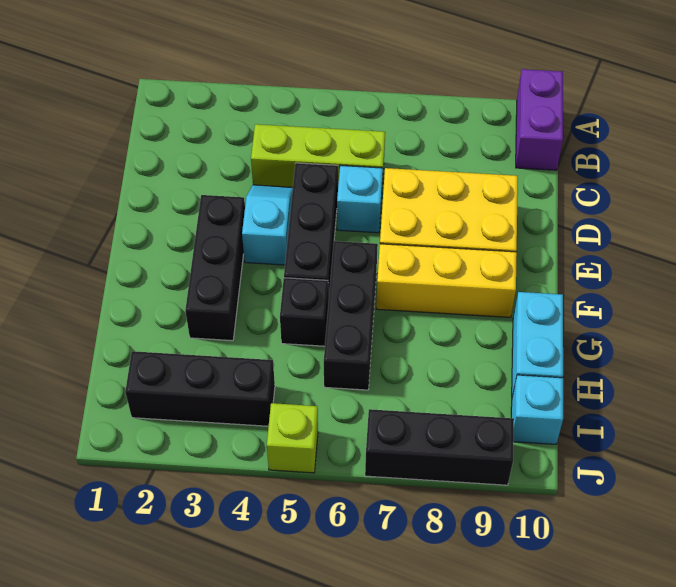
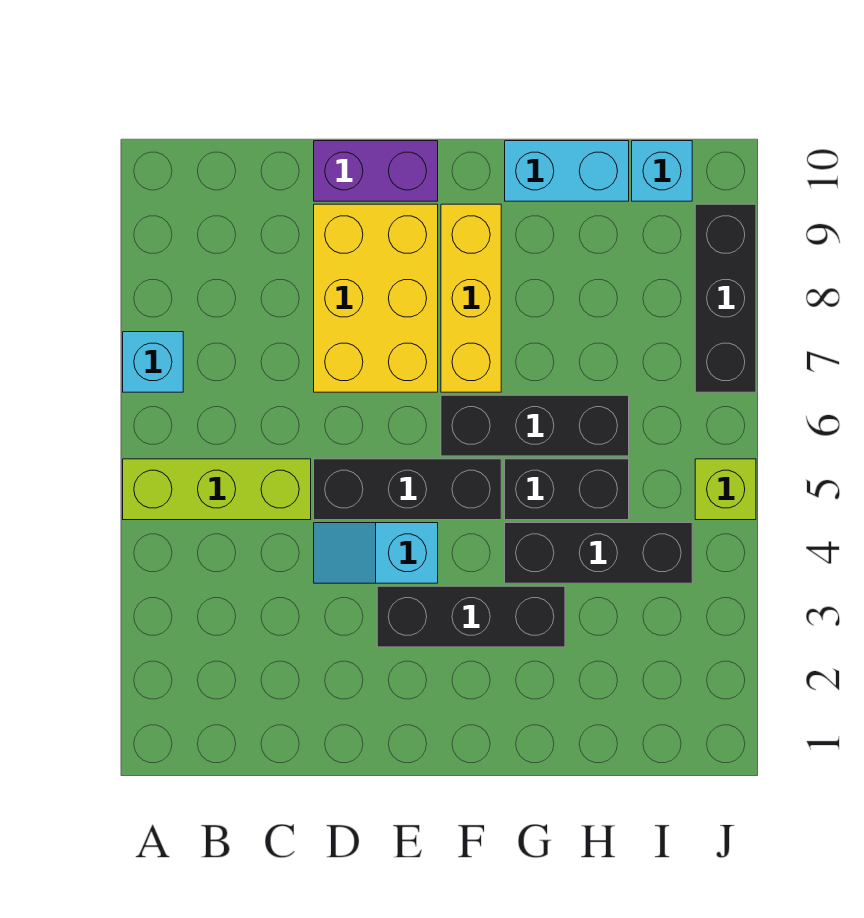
purple 1x2 brick [516,69,563,170] -> purple 1x2 brick moved to [314,141,438,201]
lime 1x3 brick [251,124,385,187] -> lime 1x3 brick turned to [123,459,311,520]
cyan 1x1 brick [337,166,383,233] -> cyan 1x1 brick moved to [123,332,183,392]
black 1x1 brick [280,278,328,346] -> black 1x2 brick [505,459,629,520]
black 1x3 brick [125,351,275,426] -> black 1x3 brick turned to [505,523,692,583]

